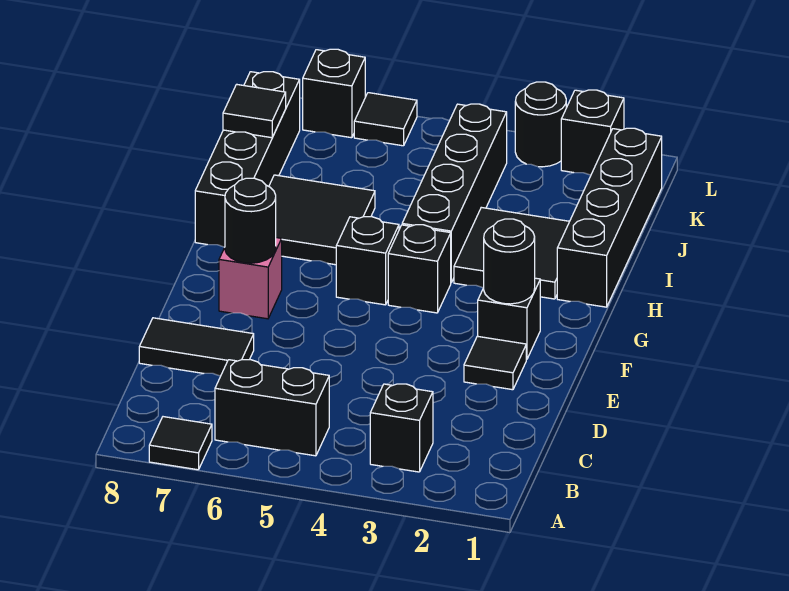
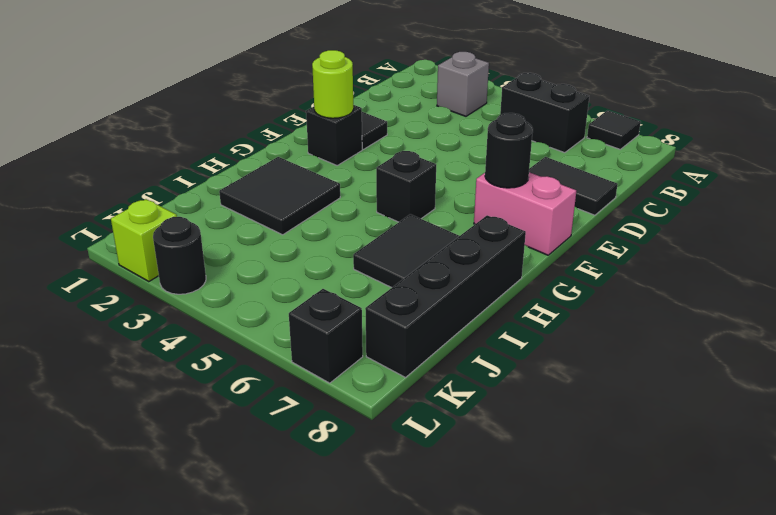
black 1x1 brick [370,384,433,472] -> grey 1x1 brick [437,52,489,116]
black 1x1 round brick [484,219,535,304] -> lime 1x1 round brick [312,50,354,118]
pink 1x1 brick [219,238,282,319] -> pink 1x2 brick [474,172,576,255]
black 1x1 brick [388,225,451,313] -> none
black 1x4 brick [557,128,662,307] -> none
black 1x4 brick [402,104,507,282] -> none
black 1x1 tile [223,84,286,138] -> none
black 1x1 brick [561,90,624,175] -> lime 1x1 brick [111,199,177,282]
black 1x1 tile [354,93,417,146] -> none

